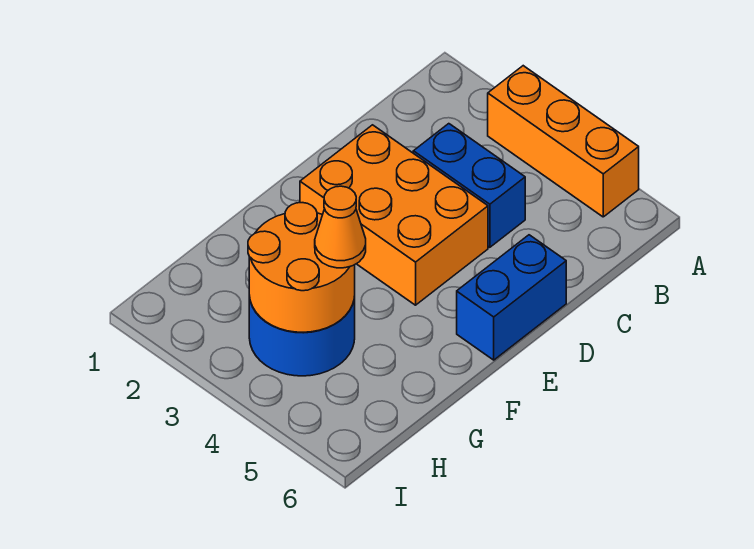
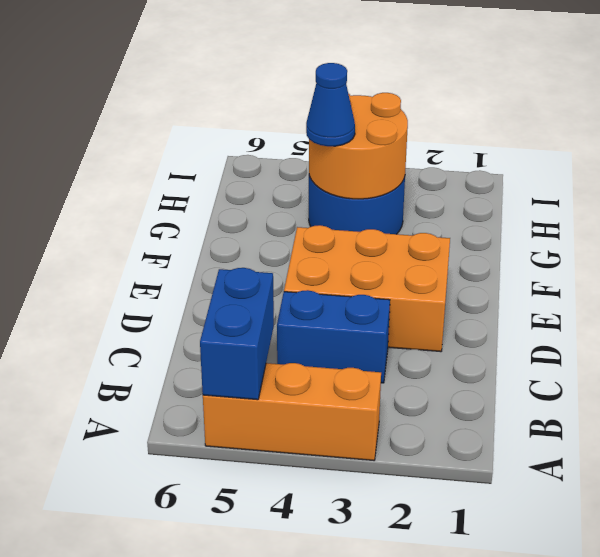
blue 1x2 brick [457,235,566,360] -> blue 1x2 brick moved to [200,268,274,400]
orange 1x1 cone [315,186,366,268] -> blue 1x1 cone [306,63,355,146]

